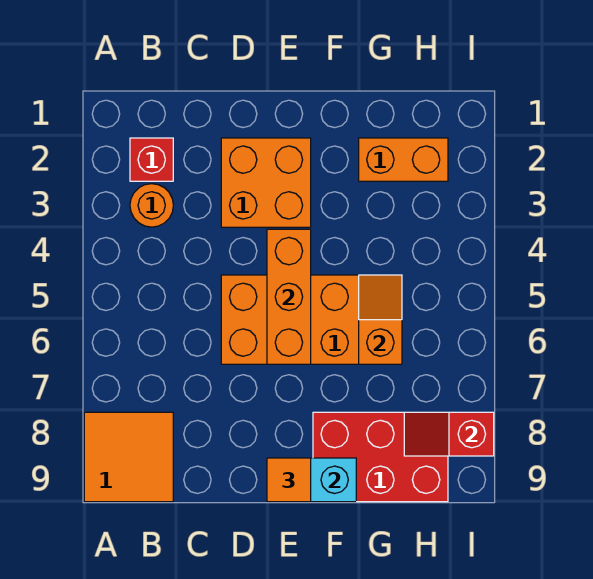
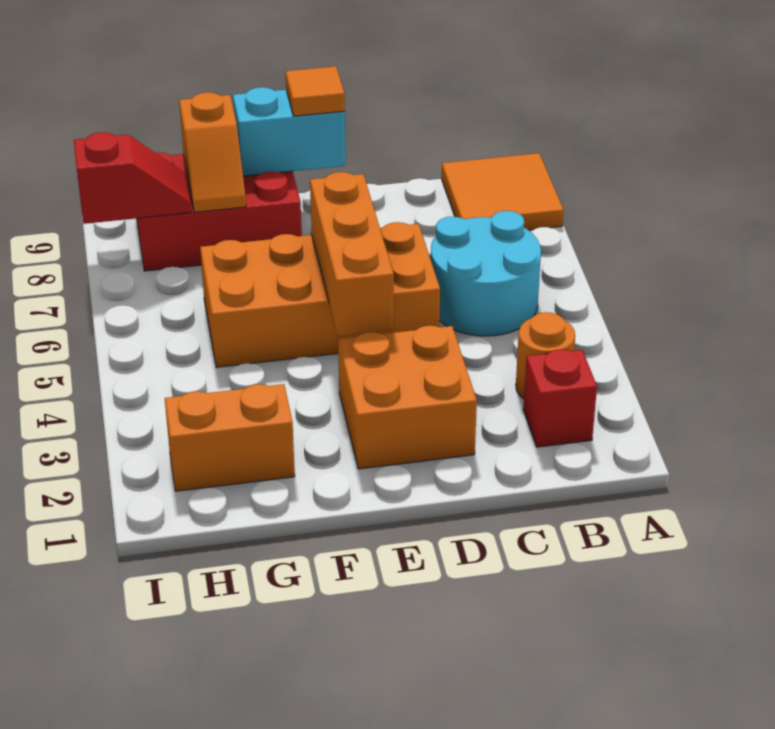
none -> cyan 2x2 round brick [431,211,541,336]
orange 1x2 slope [359,275,402,364] -> orange 1x2 slope moved to [179,92,246,212]

